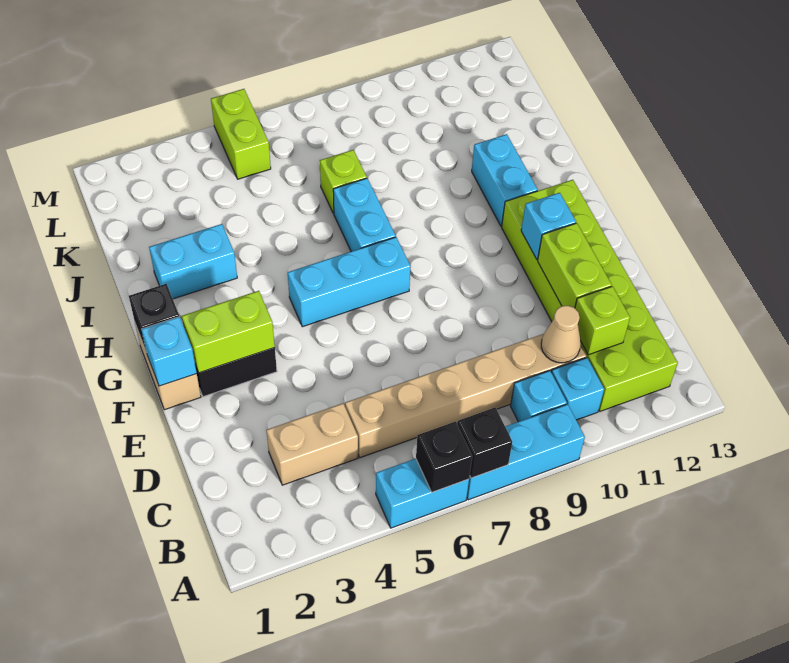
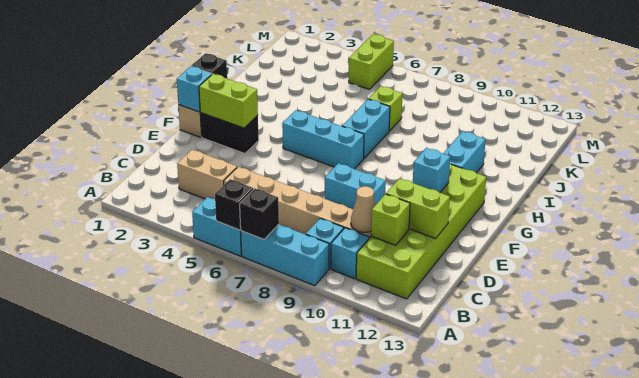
lime 1x2 brick [538,223,612,308] -> lime 1x2 brick turned to [386,178,450,239]
cyan 1x2 brick [149,224,237,299] -> cyan 1x2 brick moved to [325,163,386,209]

